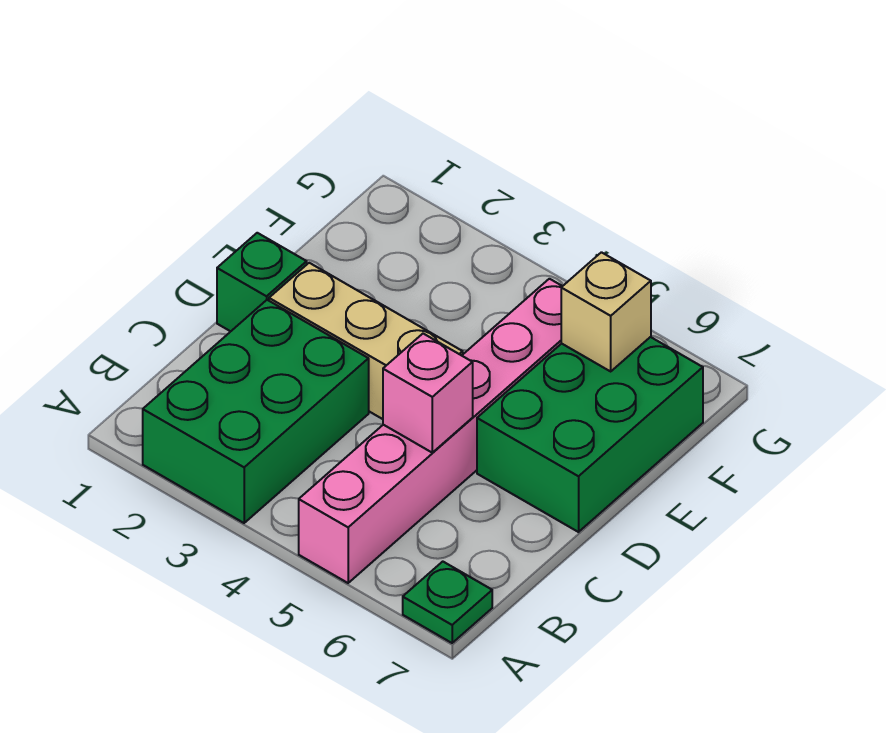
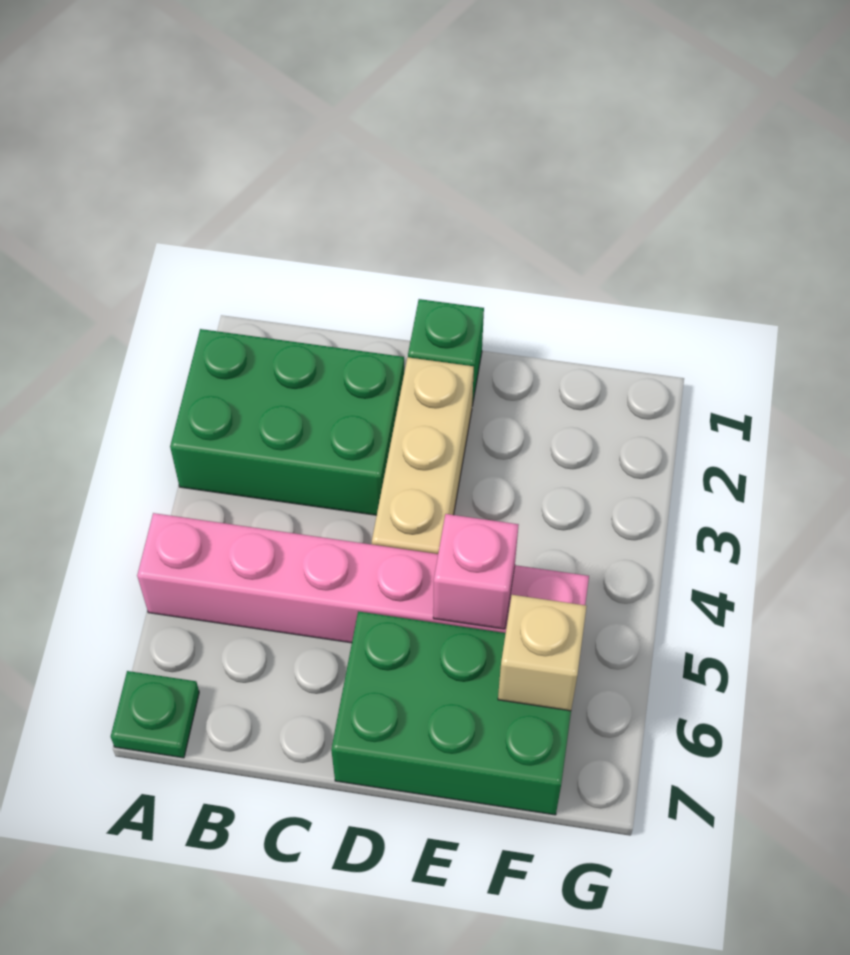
pink 1x1 brick [383,334,473,453] -> pink 1x1 brick moved to [433,514,518,629]

